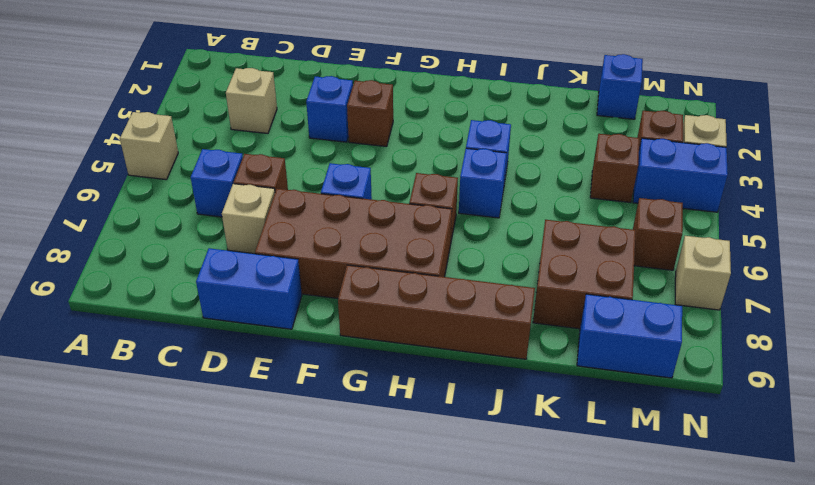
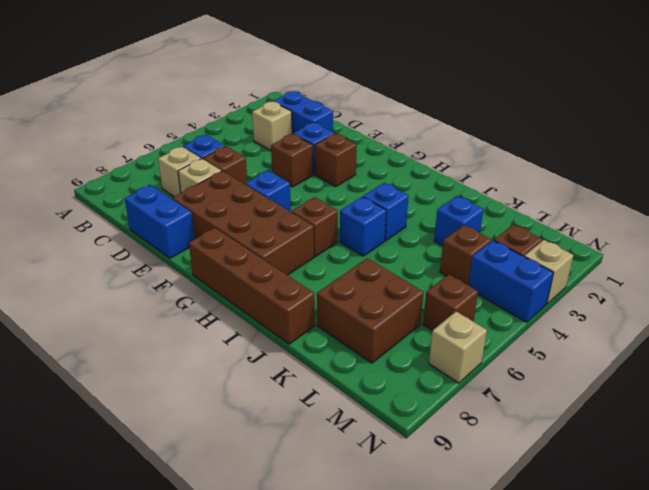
tan 1x1 brick [120,112,178,180] -> tan 1x1 brick moved to [158,147,201,197]
none -> brown 1x1 brick [271,134,313,187]
blue 1x1 brick [597,54,643,119] -> blue 1x1 brick moved to [434,196,483,246]
blue 1x2 brick [577,294,682,378] -> blue 1x2 brick moved to [274,91,333,134]

